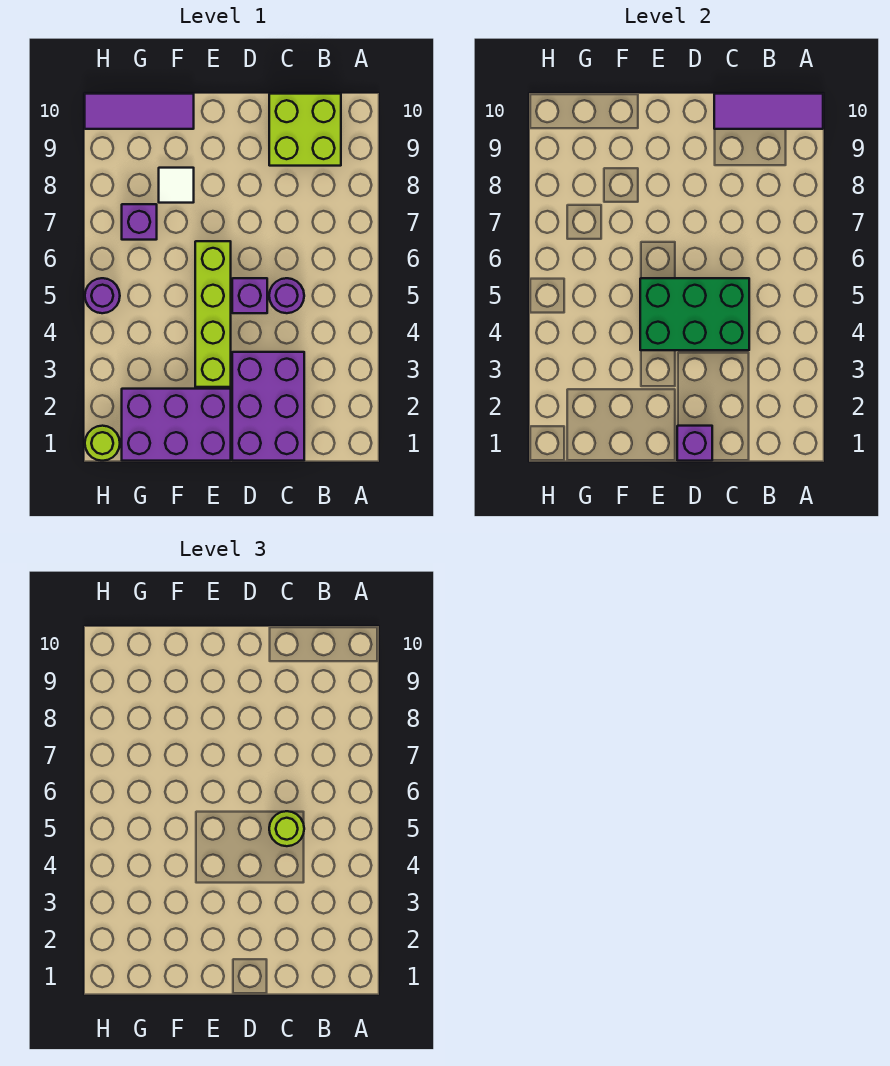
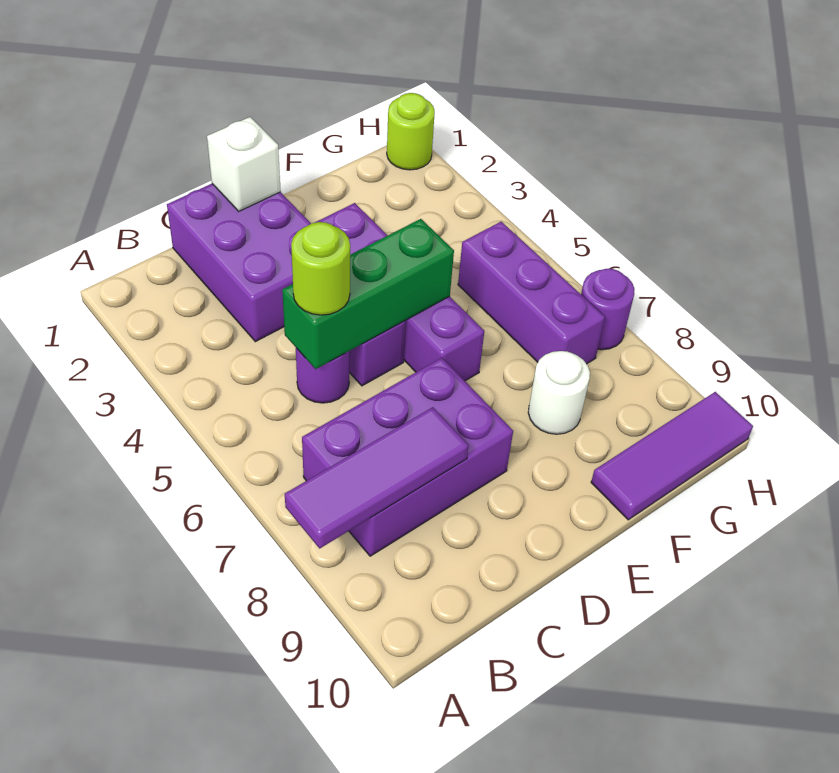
purple 1x3 tile [714,94,823,129] -> purple 1x3 tile moved to [285,407,469,548]
lime 2x2 brick [269,94,341,166] -> none
green 2x3 brick [640,278,749,350] -> green 1x3 brick [282,219,454,369]
purple 1x1 brick [677,426,712,461] -> white 1x1 brick [207,117,281,211]
purple 2x3 brick [122,389,231,461] -> purple 2x3 brick moved to [302,358,513,556]
lime 1x4 brick [195,241,231,387] -> purple 1x4 brick [315,203,484,381]
white 1x1 tile [159,168,194,203] -> white 1x1 round brick [528,351,590,434]
purple 1x1 brick [122,204,157,240] -> purple 1x3 brick [458,222,605,364]
purple 1x1 round brick [85,278,120,313] -> purple 1x1 round brick moved to [581,269,635,350]

